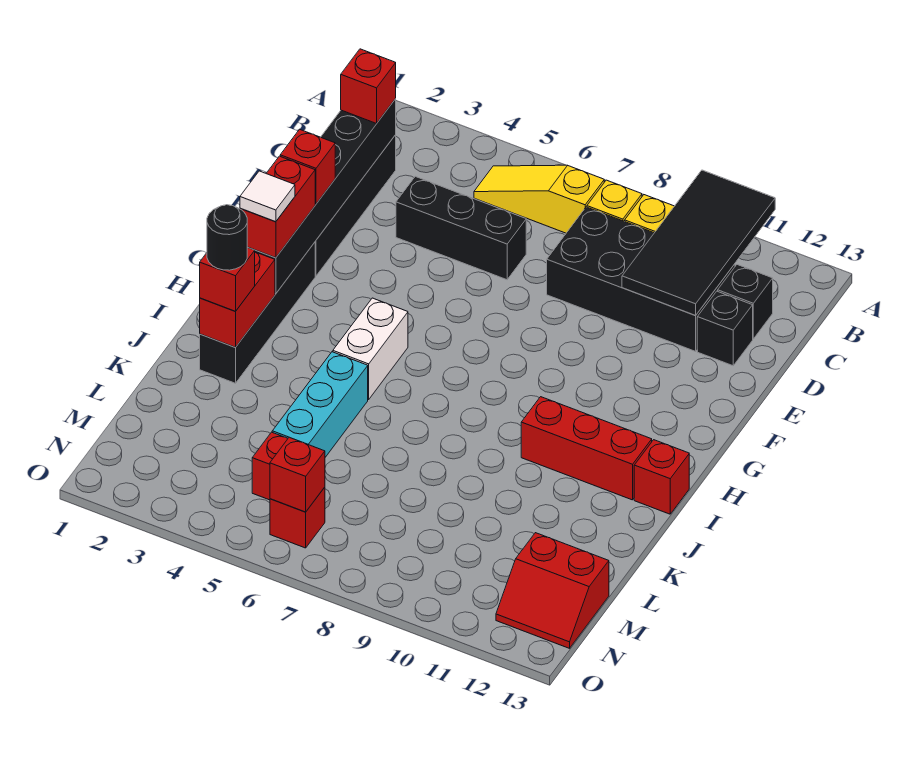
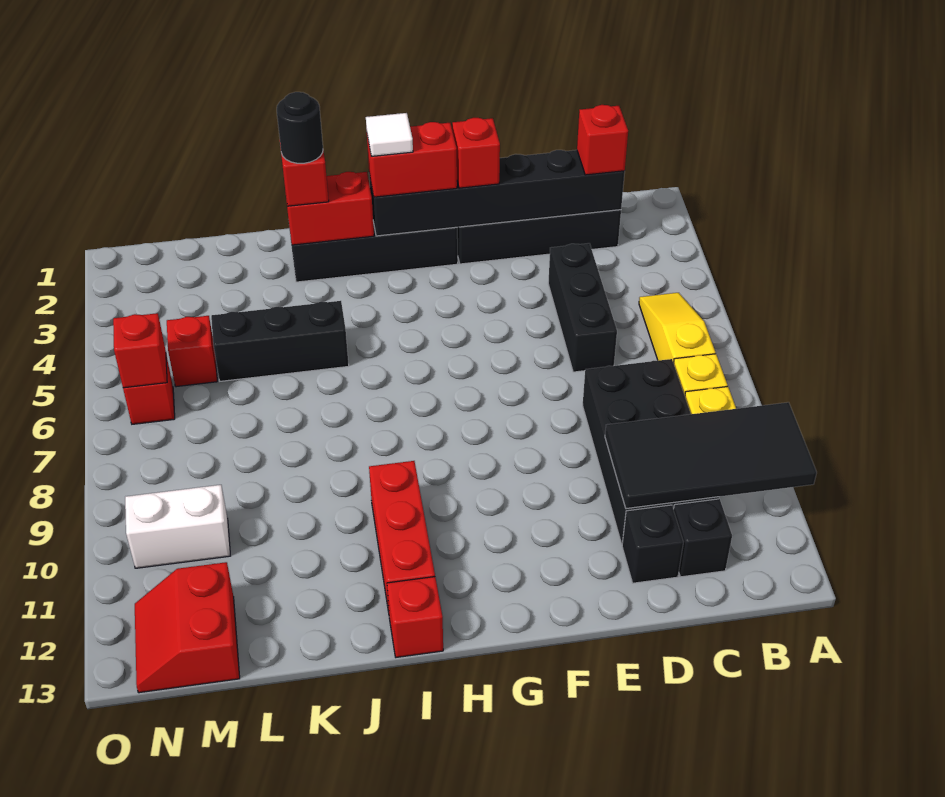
white 1x2 brick [333,298,408,399] -> white 1x2 brick moved to [125,485,230,568]
cyan 1x3 brick [272,352,368,457] -> black 1x3 brick [211,301,349,381]

